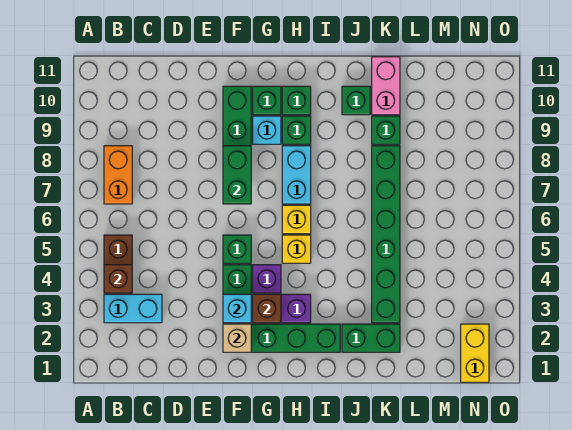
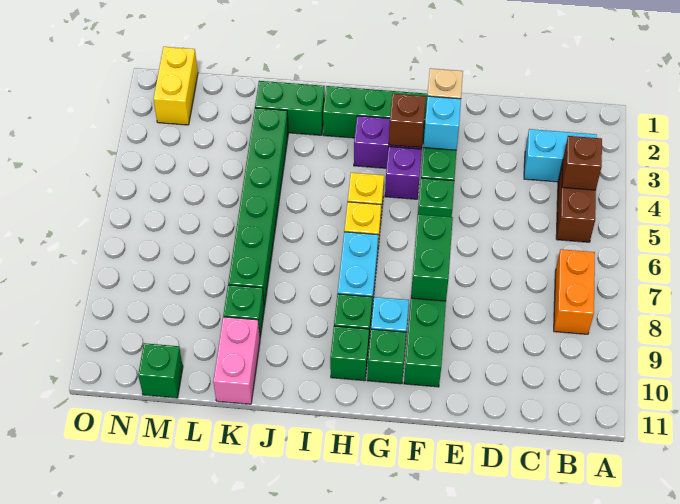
green 1x1 brick [342,86,370,115] -> green 1x1 brick moved to [138,343,183,398]

